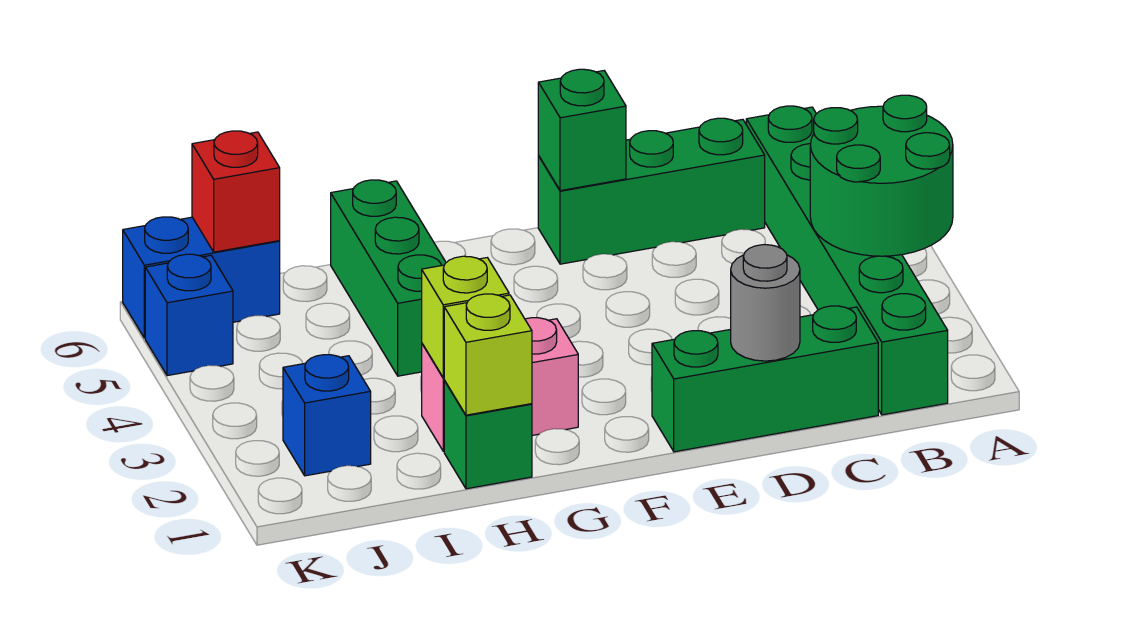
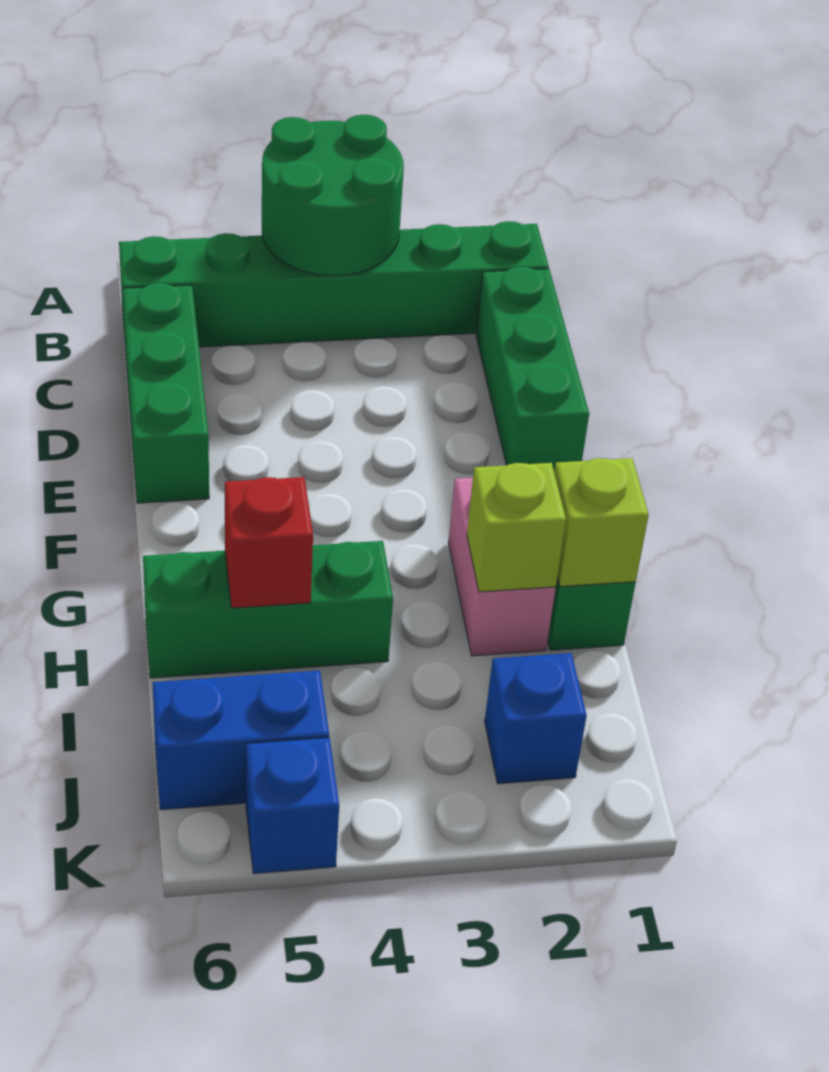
grey 1x1 round brick [731,245,800,361] -> none
green 1x1 brick [538,69,626,191] -> none
blue 1x2 brick [123,217,280,338] -> blue 1x2 brick turned to [152,670,329,810]
red 1x1 brick [192,131,280,252] -> red 1x1 brick moved to [225,477,313,608]

